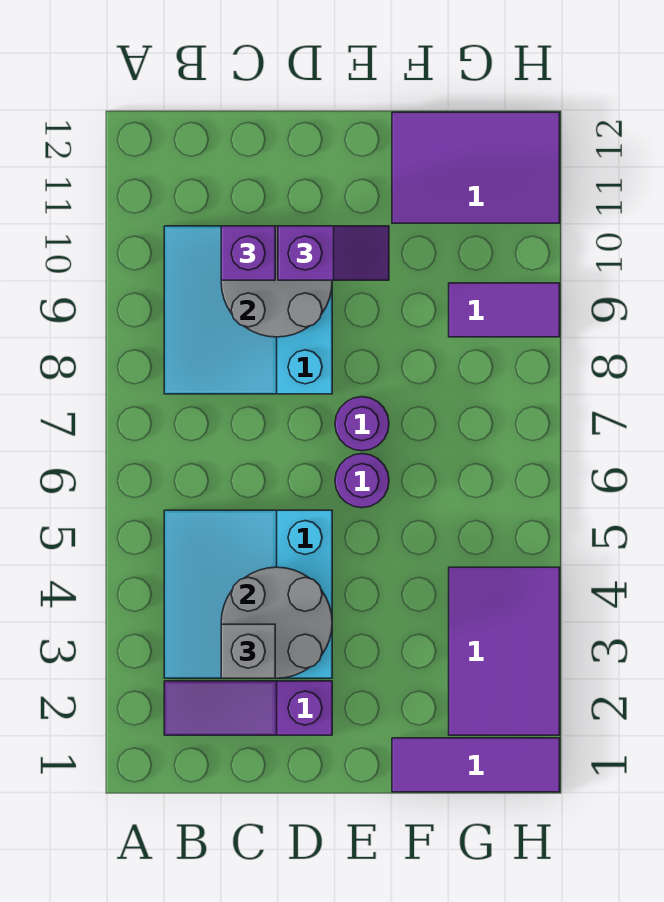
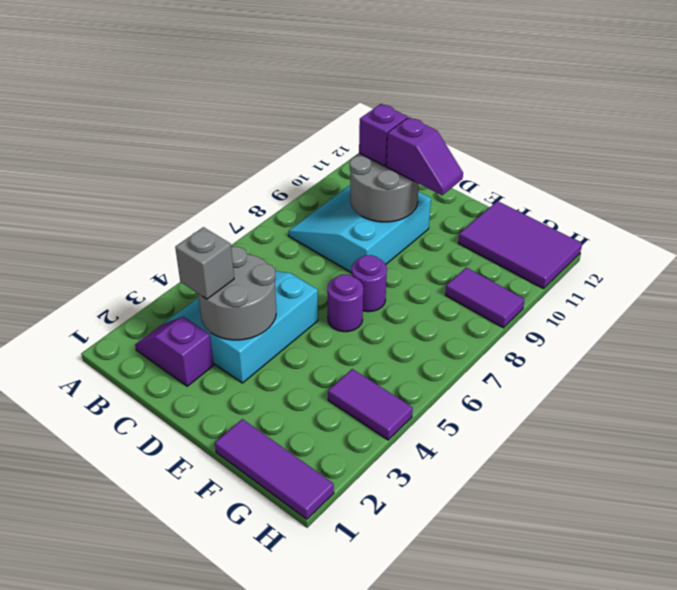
purple 1x3 slope [164,681,332,735] -> purple 1x2 slope [135,317,214,386]
purple 2x3 tile [449,567,560,735] -> purple 1x2 tile [328,369,413,440]

